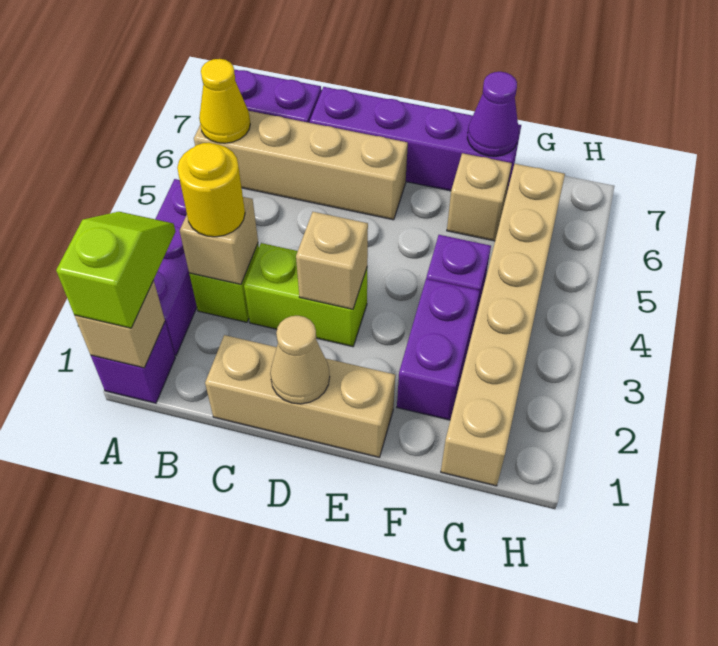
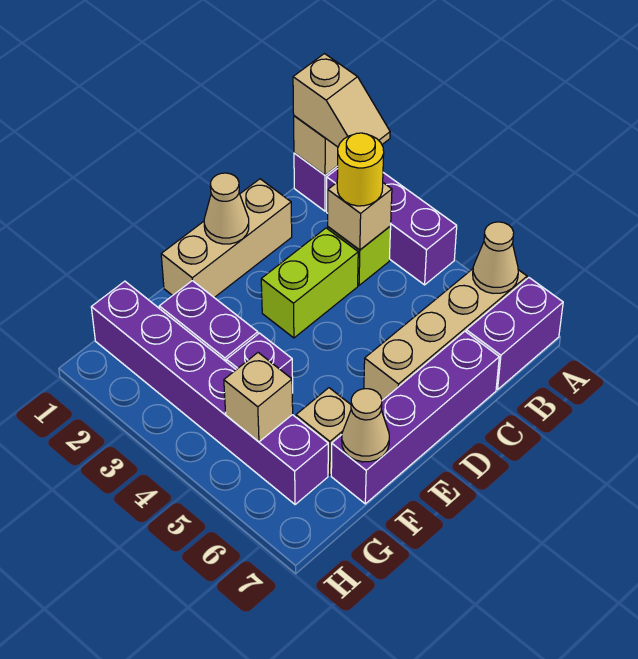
lime 1x2 slope [56,212,176,328] -> tan 1x2 slope [293,54,390,147]
yellow 1x1 cone [199,59,250,143] -> tan 1x1 cone [473,222,518,293]
tan 1x1 brick [296,212,368,309] -> tan 1x1 brick moved to [224,353,293,442]
purple 1x1 cone [467,72,519,156] -> tan 1x1 cone [342,389,389,462]
tan 1x6 brick [441,164,565,486] -> purple 1x6 brick [91,281,328,505]

